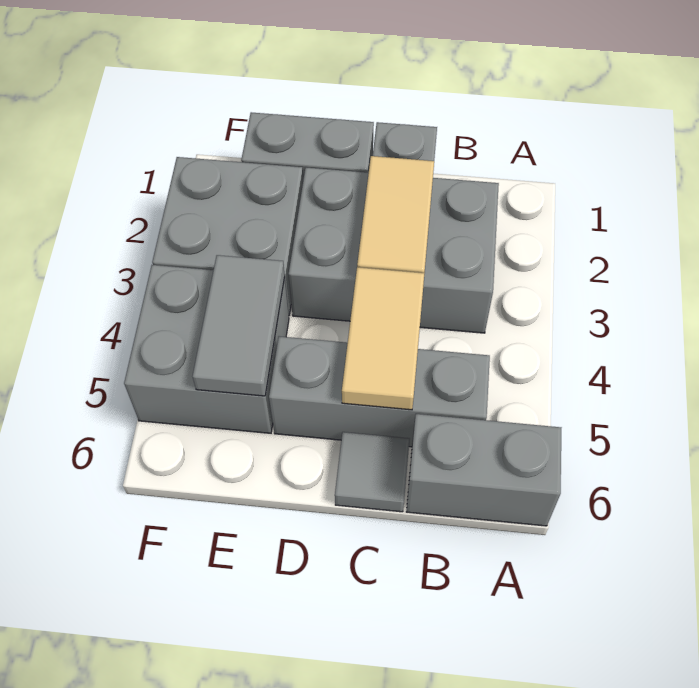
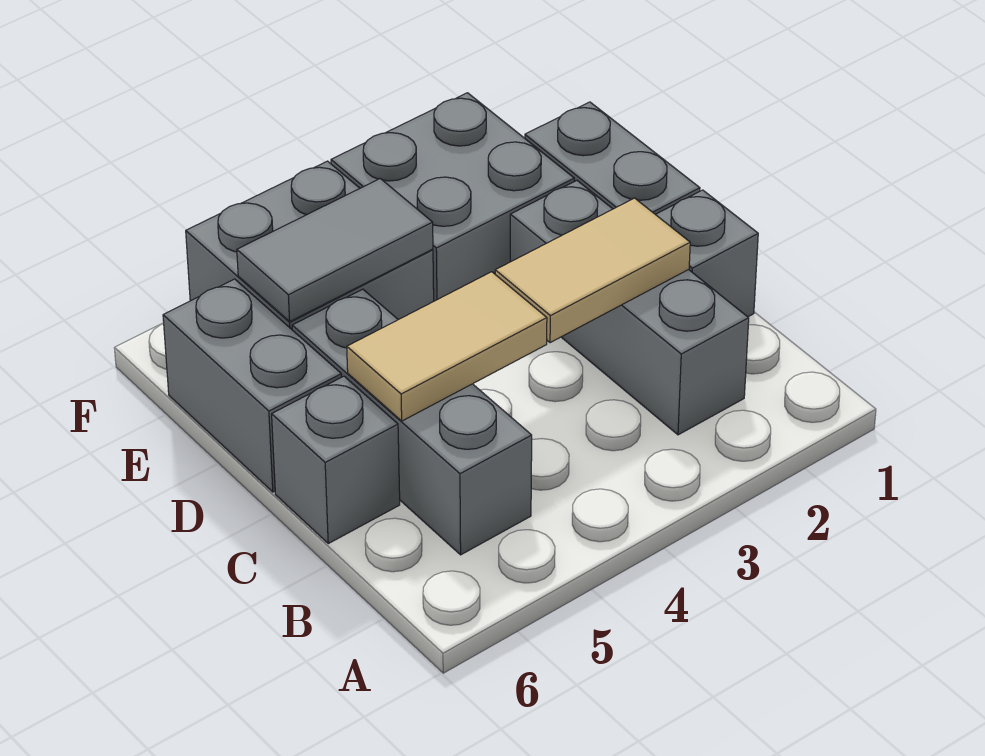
grey 1x2 brick [406,414,561,526] -> grey 1x2 brick moved to [163,279,341,492]
grey 2x3 brick [289,167,499,333] -> grey 1x3 brick [510,181,749,435]
grey 1x1 tile [335,432,409,512] -> grey 1x1 brick [272,376,400,544]

